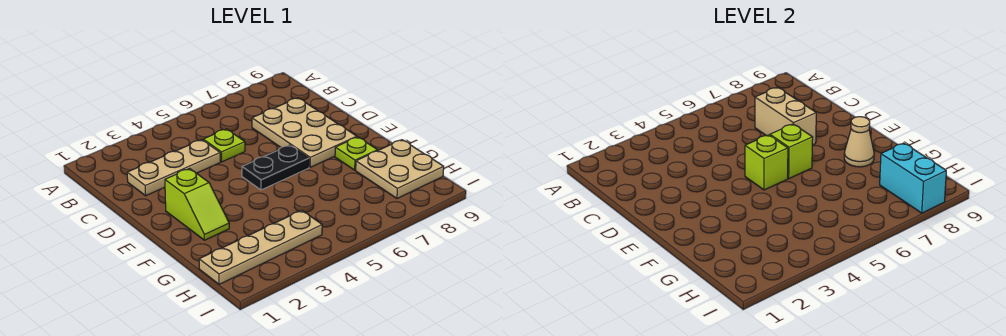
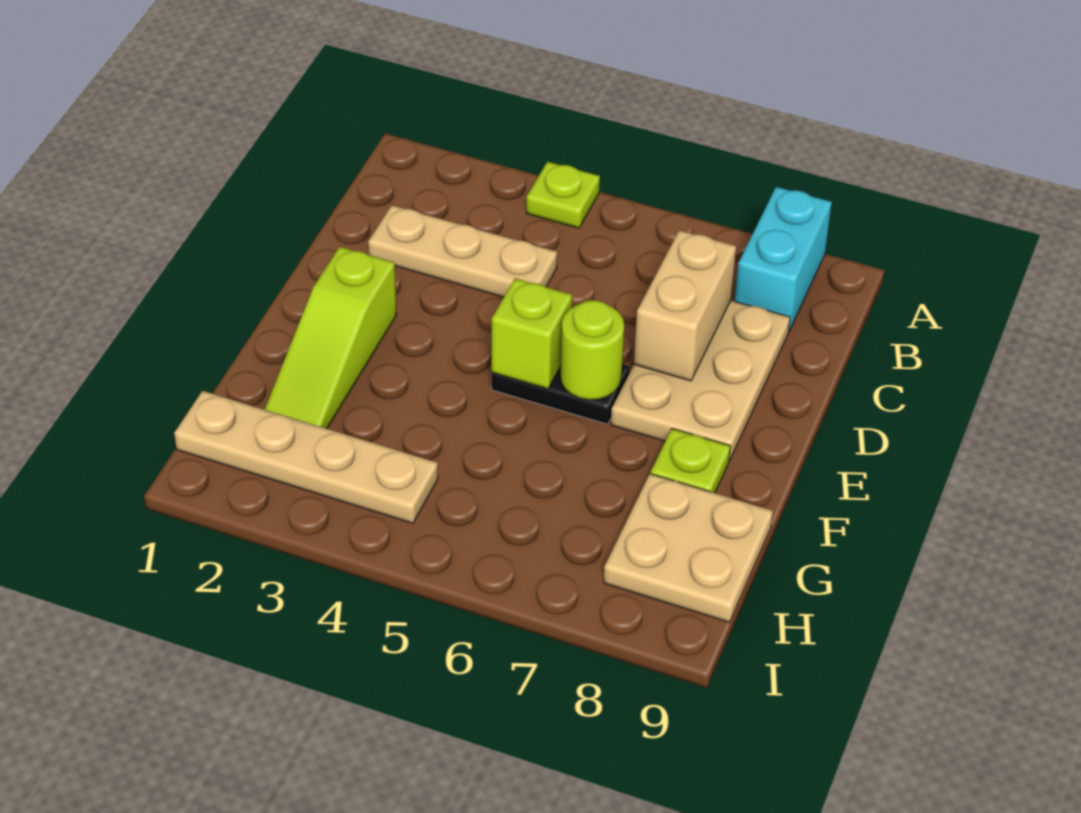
lime 1x1 plate [203,129,245,162] -> lime 1x1 plate moved to [526,162,600,228]
lime 1x2 slope [165,169,229,240] -> lime 1x3 slope [265,247,396,429]
lime 1x1 brick [770,124,813,178] -> lime 1x1 round brick [560,300,624,400]
tan 1x1 cone [844,117,874,167] -> none
cyan 1x2 brick [880,143,946,213] -> cyan 1x2 brick moved to [735,187,832,331]

